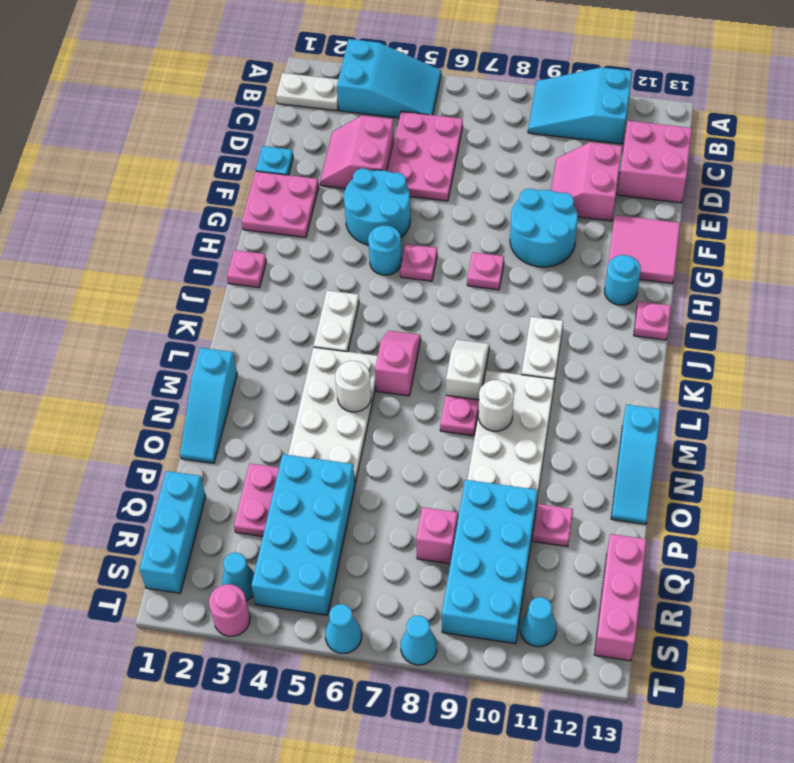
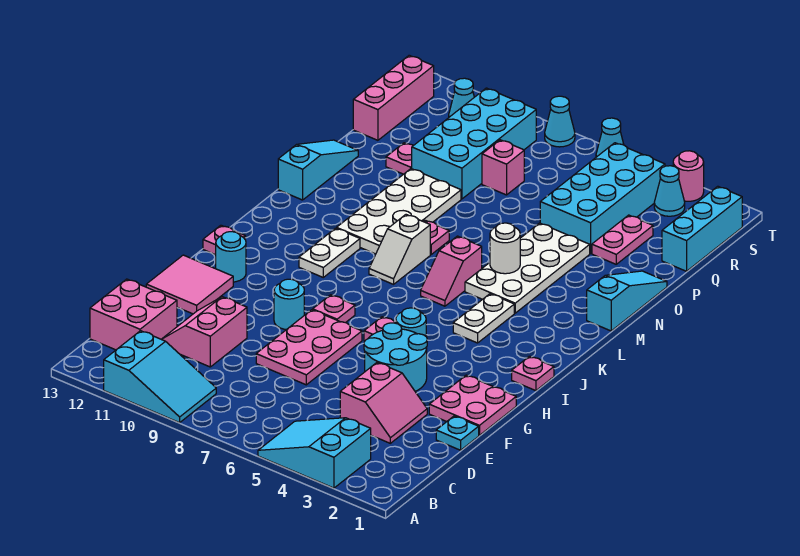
white 1x2 plate [276,73,339,111] -> none
pink 2x3 plate [388,111,463,201] -> pink 2x3 plate moved to [256,310,362,385]
pink 2x2 slope [551,142,622,221] -> pink 2x2 slope turned to [162,297,247,367]
cyan 2x2 round brick [510,189,578,267] -> cyan 1x1 round brick [274,279,304,330]
white 1x1 round brick [479,380,514,431] -> none

